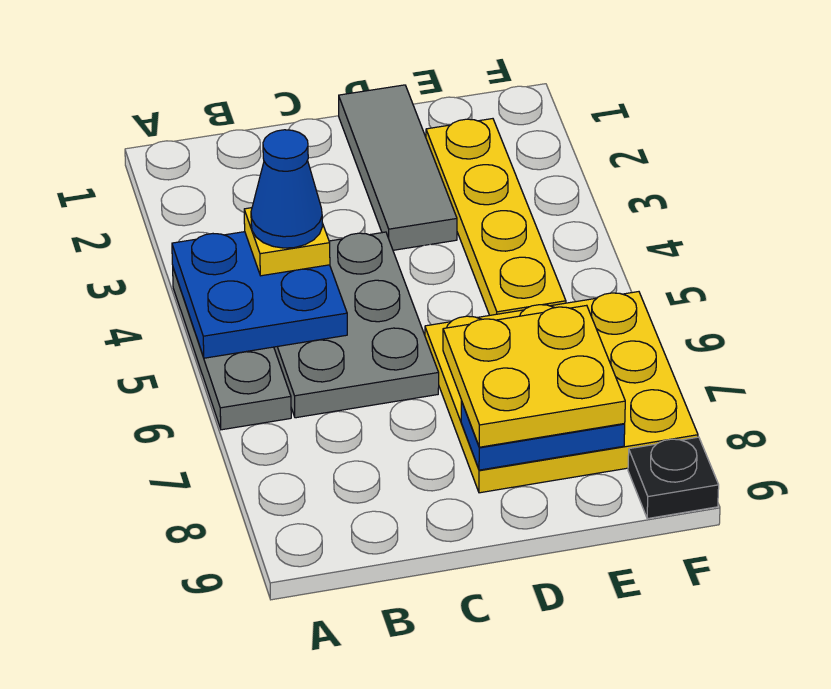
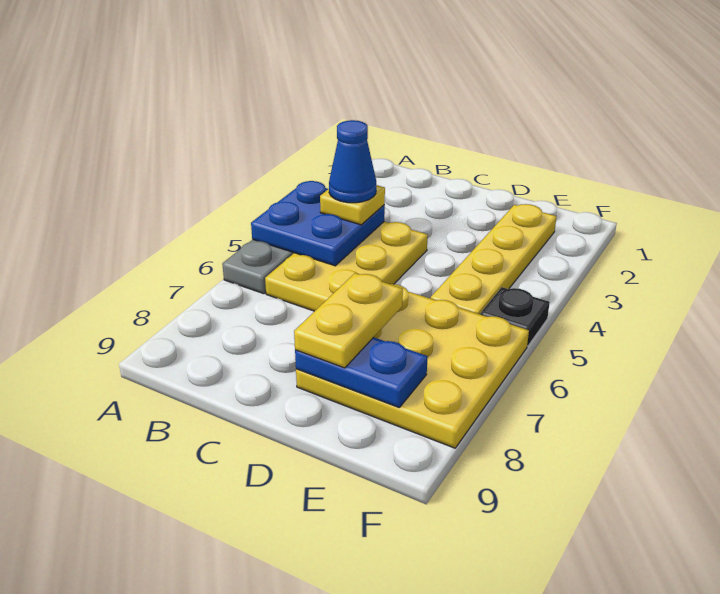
grey 2x3 plate [274,232,439,418] -> yellow 2x3 plate [265,222,428,311]
grey 1x3 tile [339,85,457,250] -> none
yellow 2x2 plate [443,305,625,447] -> yellow 1x2 plate [294,273,403,368]
black 1x1 plate [628,437,719,519] -> black 1x1 plate moved to [480,287,550,346]

